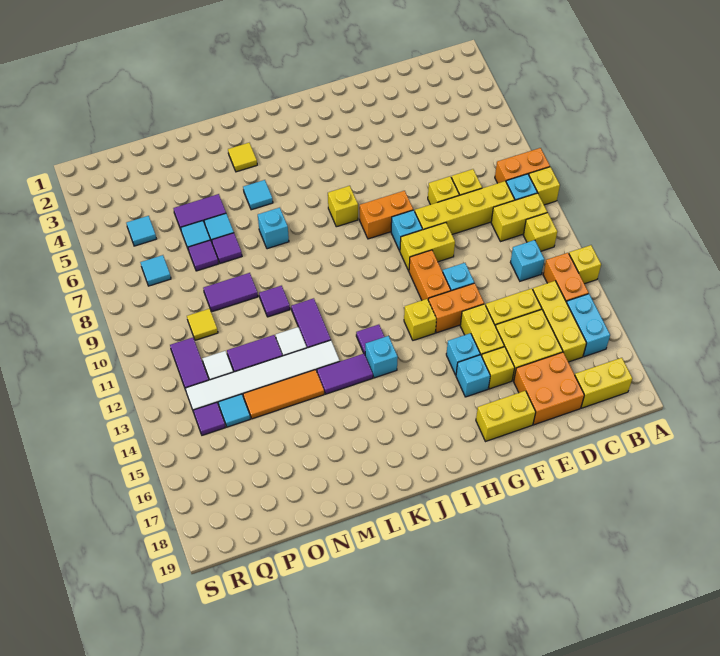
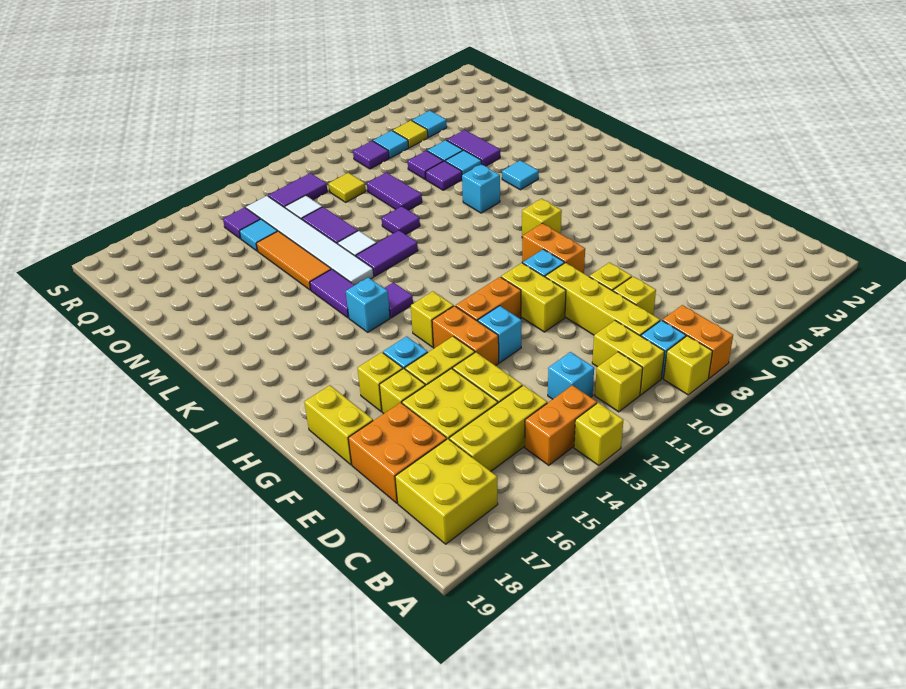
cyan 1x2 brick [567,294,610,357] -> none
yellow 1x2 brick [575,358,632,408] -> yellow 2x2 brick [395,439,498,544]
cyan 1x1 brick [456,355,490,397] -> yellow 1x1 brick [358,352,403,412]
yellow 1x1 tile [228,143,257,172] -> yellow 1x1 tile moved to [393,121,428,148]
none -> purple 1x1 tile [353,141,389,169]

